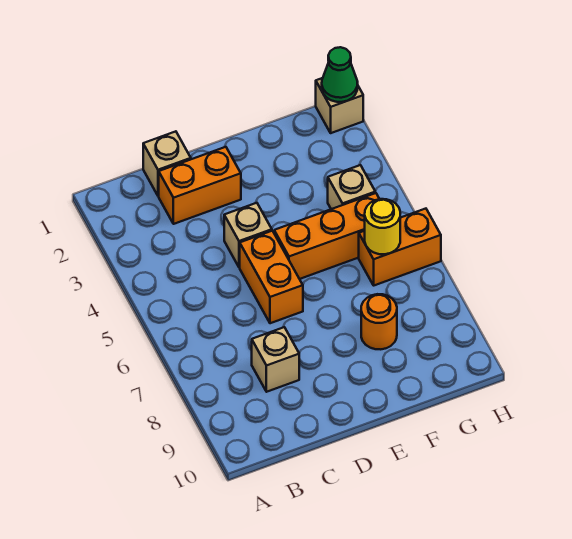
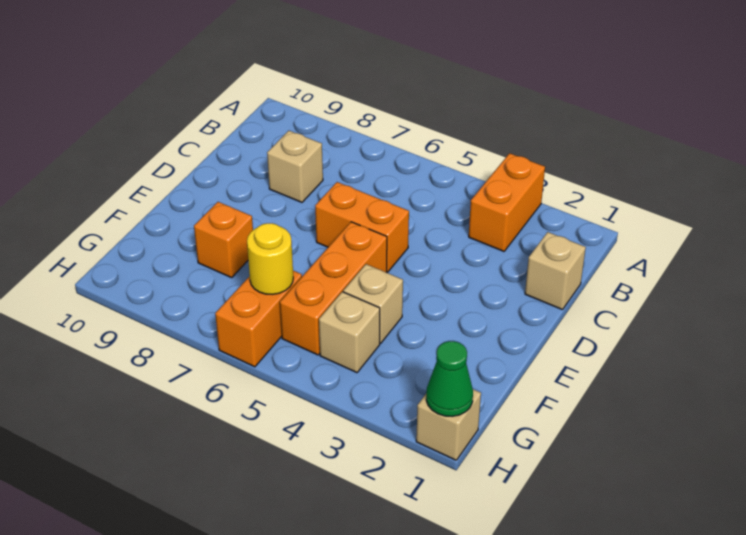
orange 1x2 brick [159,147,241,224] -> orange 1x2 brick moved to [469,153,545,251]
tan 1x1 brick [224,203,272,267] -> tan 1x1 brick moved to [343,264,403,343]
orange 1x1 round brick [361,294,397,349] -> orange 1x1 brick [194,202,253,278]

